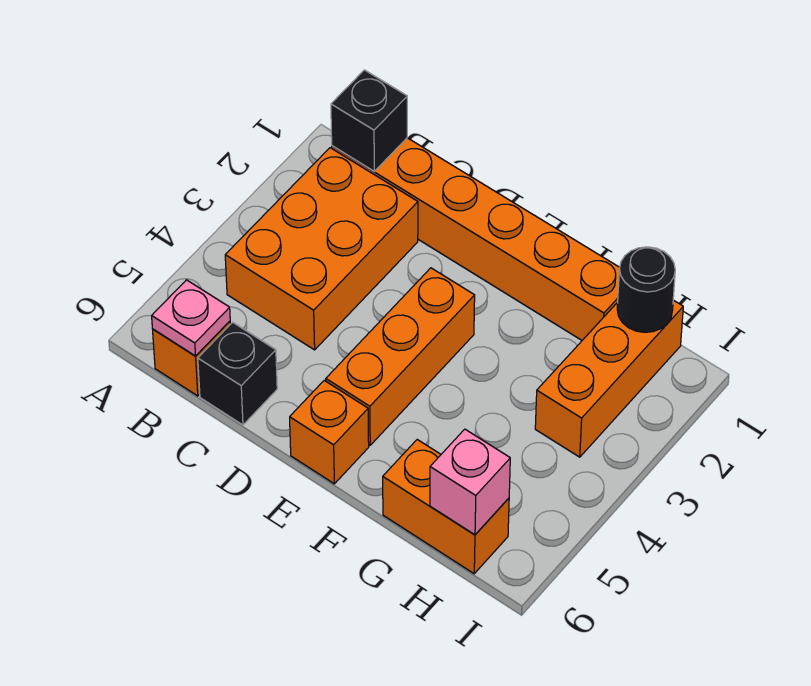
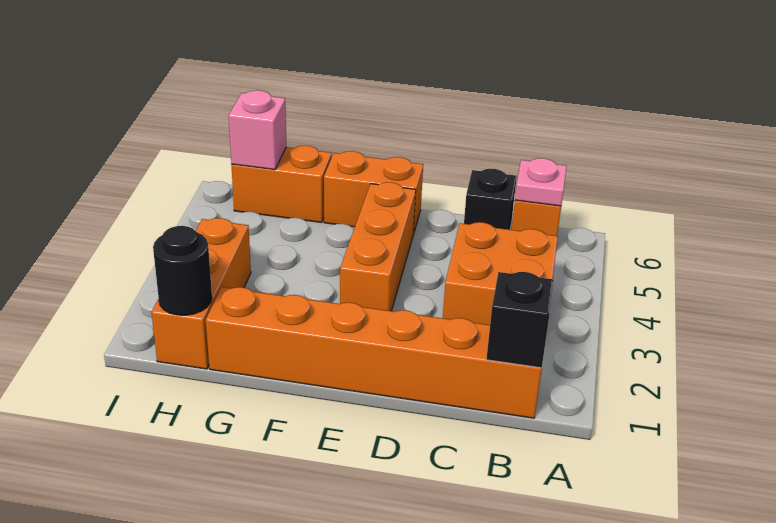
orange 2x3 brick [225,148,418,350] -> orange 2x2 brick [443,222,558,325]
orange 1x1 brick [290,381,369,484] -> orange 1x2 brick [324,151,423,234]

